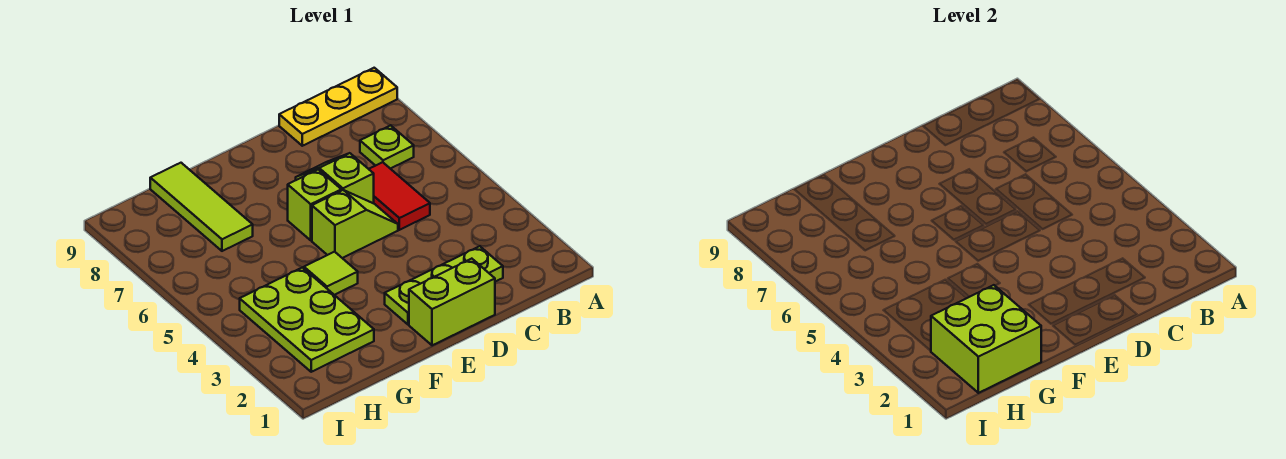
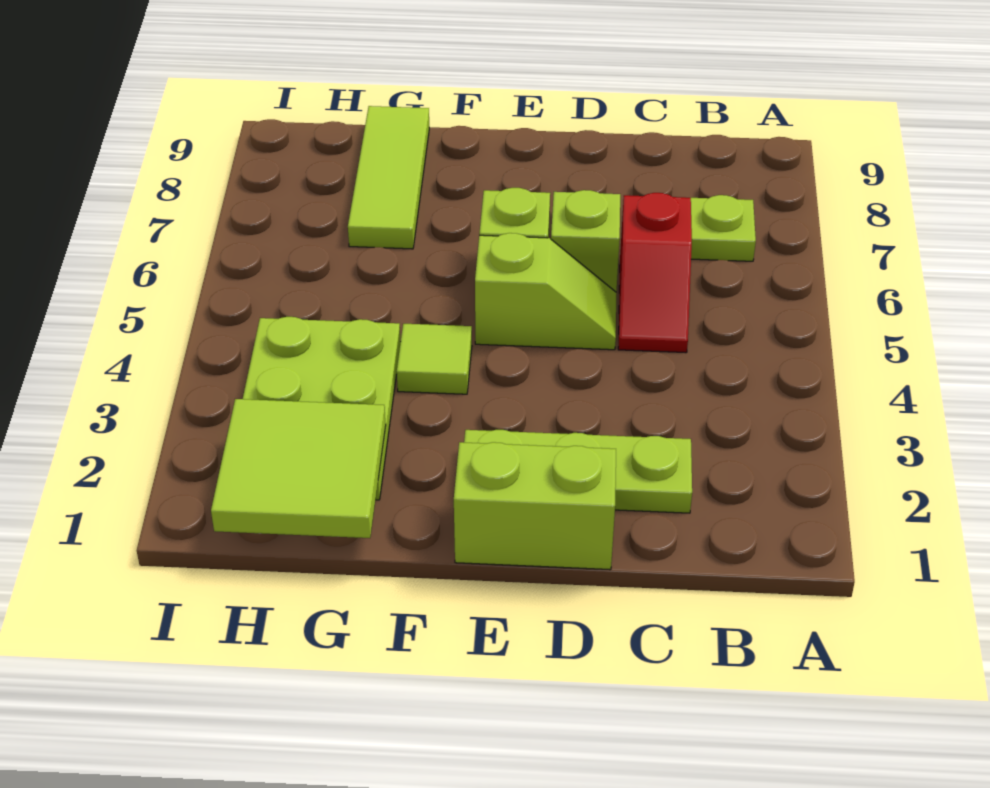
yellow 1x3 plate [279,68,397,146] -> none
red 1x2 tile [369,162,430,230] -> red 1x2 slope [618,193,692,353]
lime 2x2 brick [931,285,1041,393] -> lime 2x2 tile [211,399,386,538]

